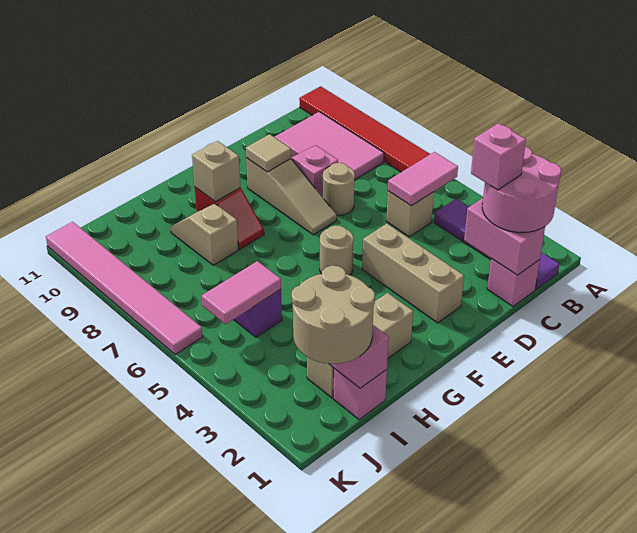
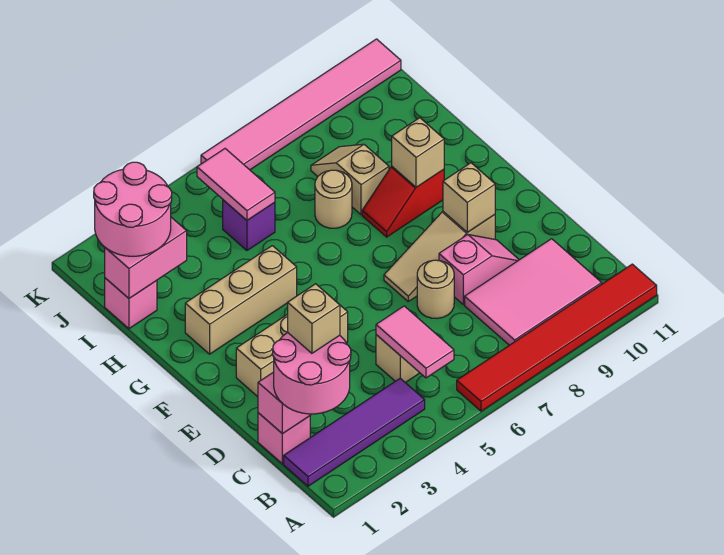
pink 1x1 brick [471,123,526,190] -> tan 1x1 brick [288,284,340,353]
tan 1x1 tile [246,134,291,172] -> tan 1x1 brick [443,163,495,232]
tan 1x1 round brick [320,226,353,275] -> tan 1x1 round brick moved to [315,170,352,228]
tan 1x3 brick [307,293,413,398] -> tan 1x3 brick turned to [185,246,297,354]
tan 1x2 slope [170,203,238,265] -> tan 1x2 slope turned to [311,144,389,214]
tan 2x2 round brick [292,266,375,364] -> pink 2x2 round brick [94,162,172,256]

